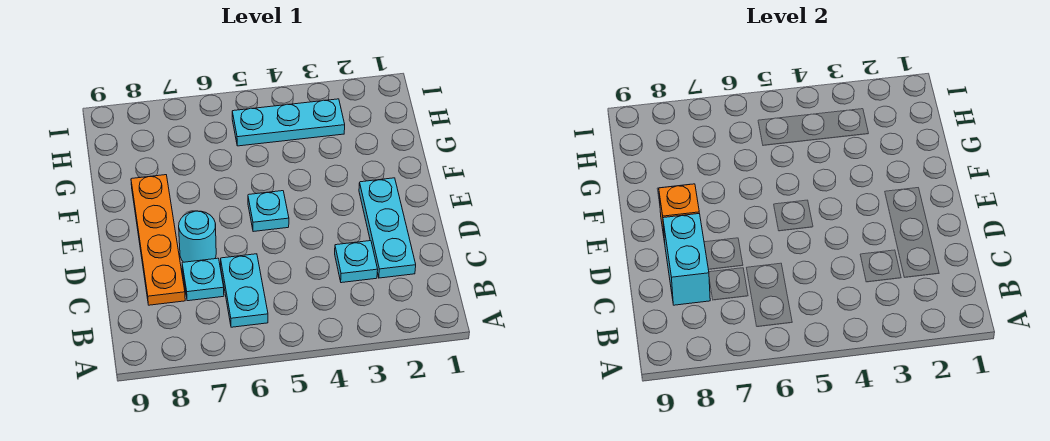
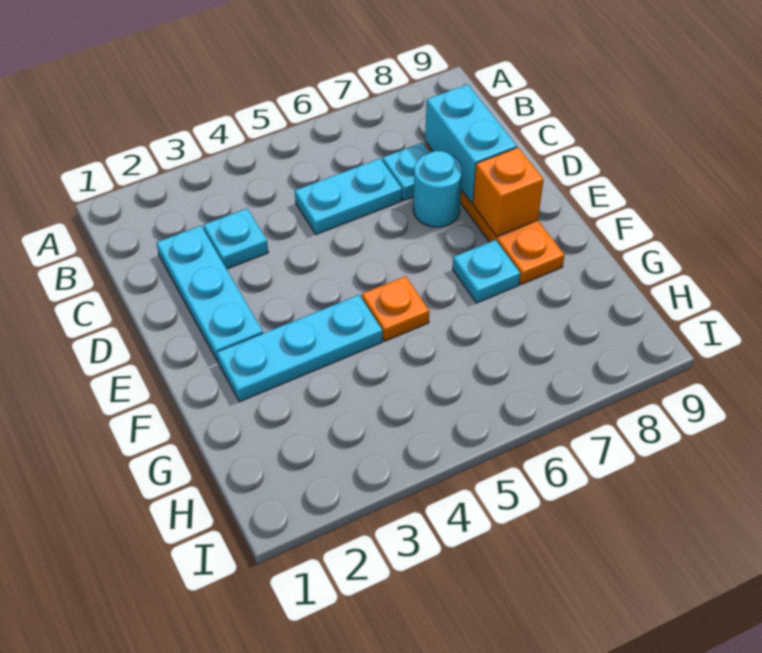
cyan 1x2 plate [221,254,268,327] -> cyan 1x2 plate turned to [295,158,402,234]
cyan 1x1 plate [248,191,289,232] -> cyan 1x1 plate moved to [453,240,520,303]
none -> orange 1x1 plate [362,276,429,341]
cyan 1x3 plate [232,99,345,146] -> cyan 1x3 plate moved to [217,295,382,402]

